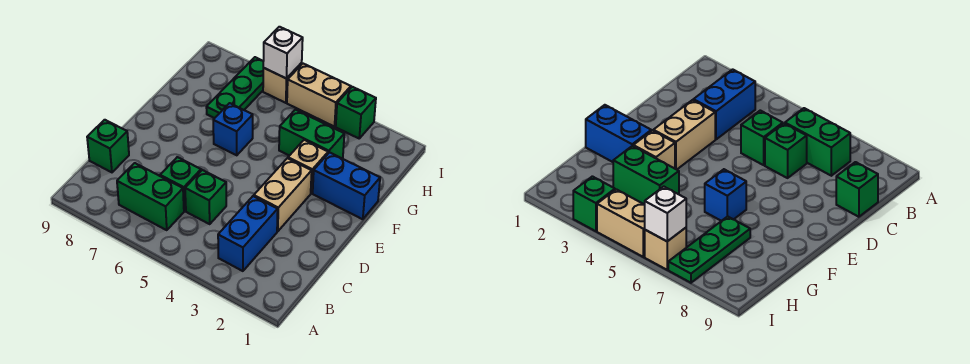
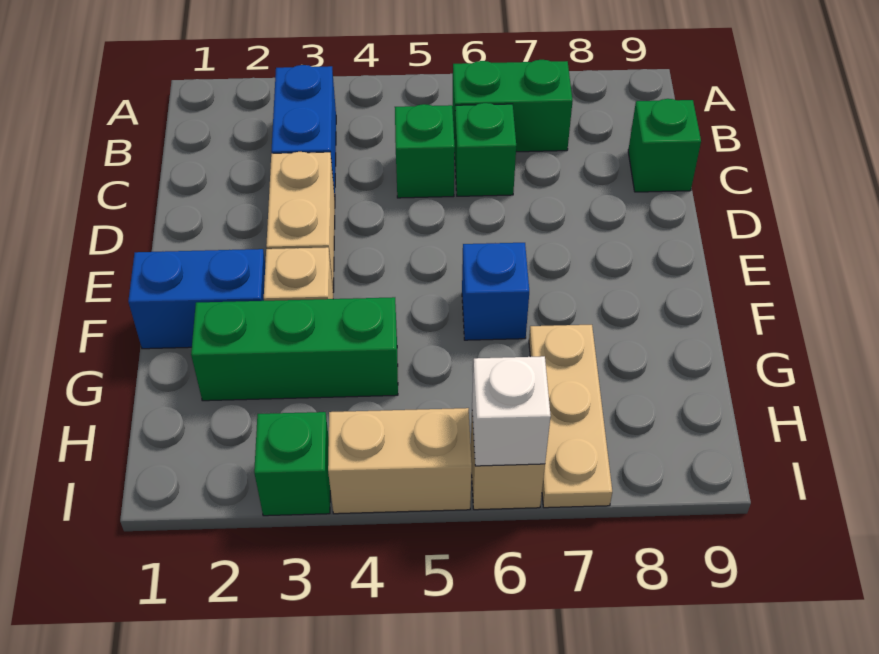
green 1x2 brick [279,110,344,158] -> green 1x3 brick [191,297,398,401]
green 1x3 plate [206,57,263,118] -> tan 1x3 plate [529,325,612,508]

